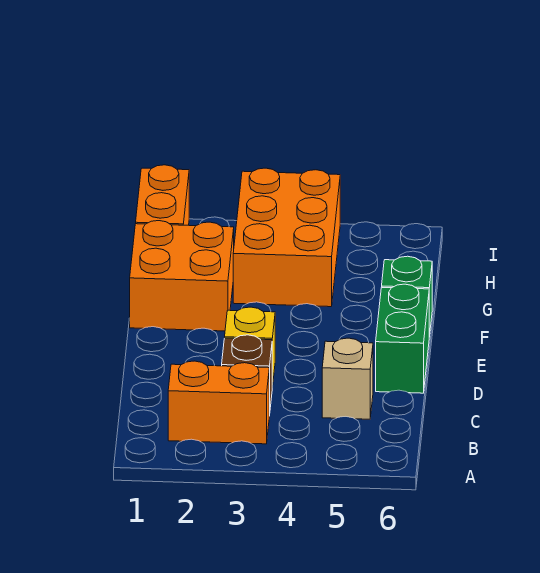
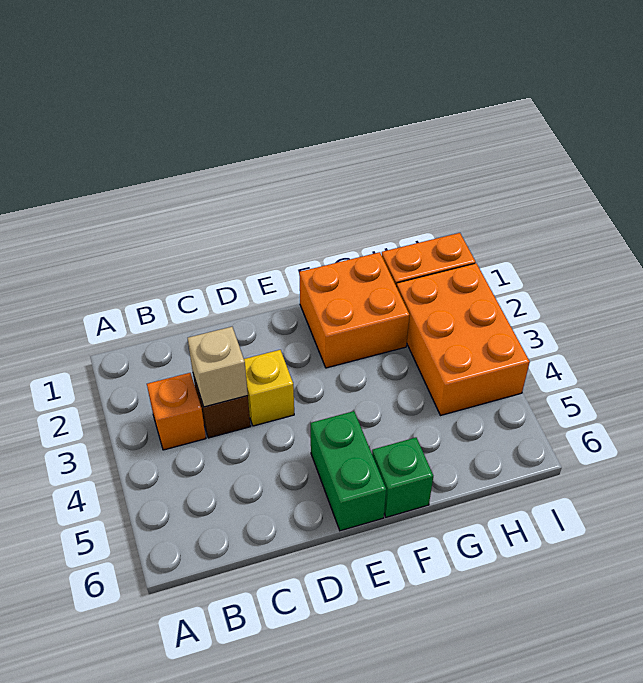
orange 1x2 brick [168,361,269,444] -> orange 1x1 brick [147,373,206,450]
tan 1x1 brick [322,338,373,419] -> tan 1x1 brick moved to [188,327,248,407]
green 1x2 brick [376,284,429,393] -> green 1x2 brick turned to [311,411,386,531]
orange 2x3 brick [233,168,340,307] -> orange 2x3 brick turned to [396,263,530,416]

